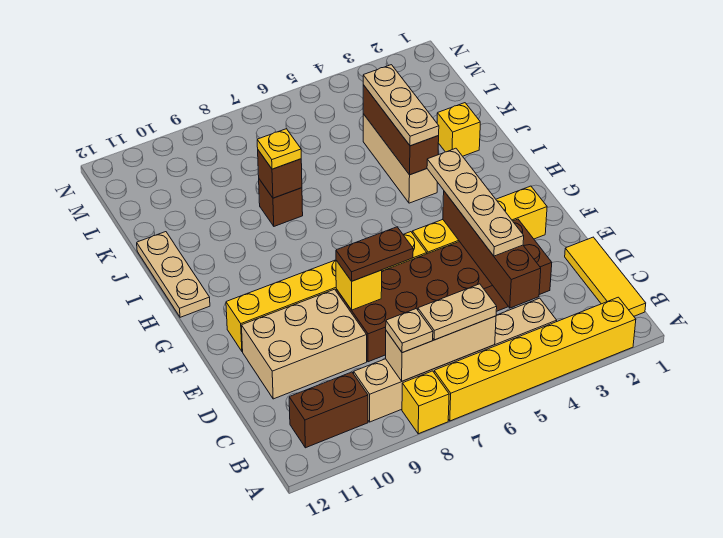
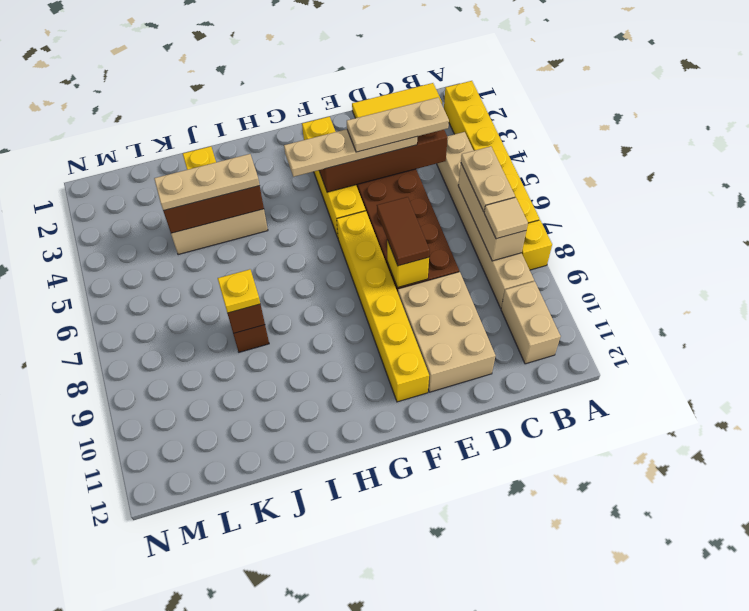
tan 1x1 plate [386,309,433,353] -> tan 1x1 tile [484,197,528,239]
brown 1x2 brick [289,372,368,448] -> tan 1x2 brick [501,281,561,364]
brown 1x2 plate [336,227,413,281] -> brown 1x2 tile [377,197,430,266]
tan 1x3 plate [137,232,210,317] -> tan 1x3 plate moved to [347,98,449,152]

